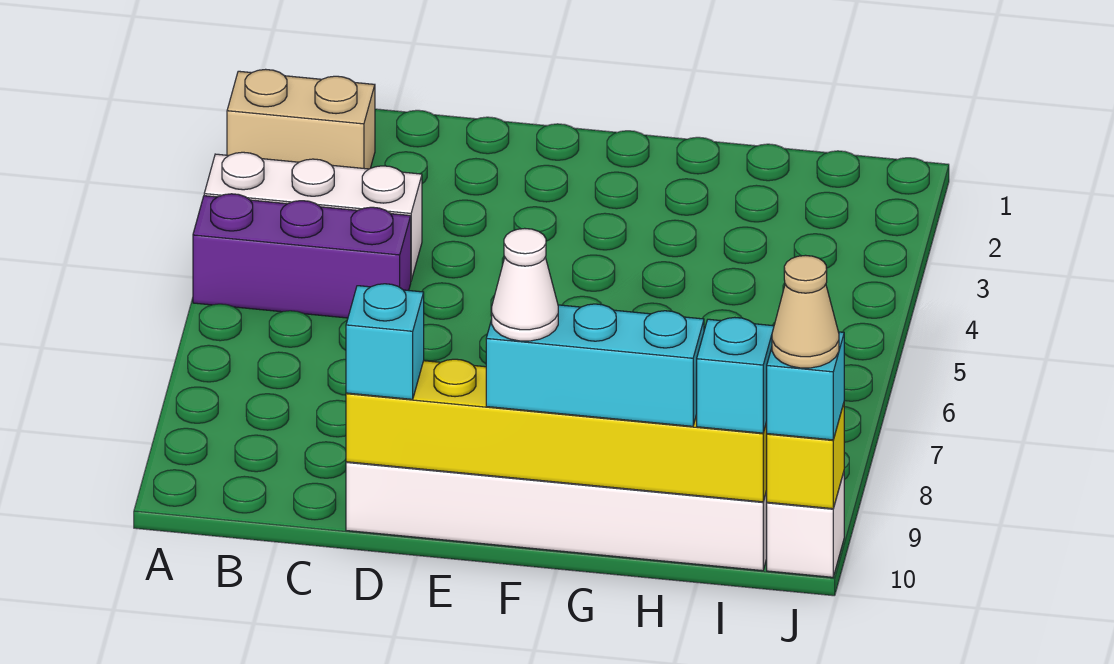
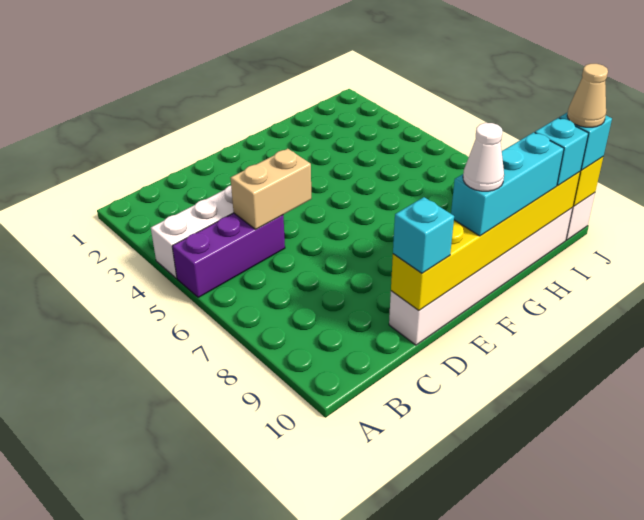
tan 1x2 brick [227,69,375,169] -> tan 1x2 brick moved to [231,149,311,229]

